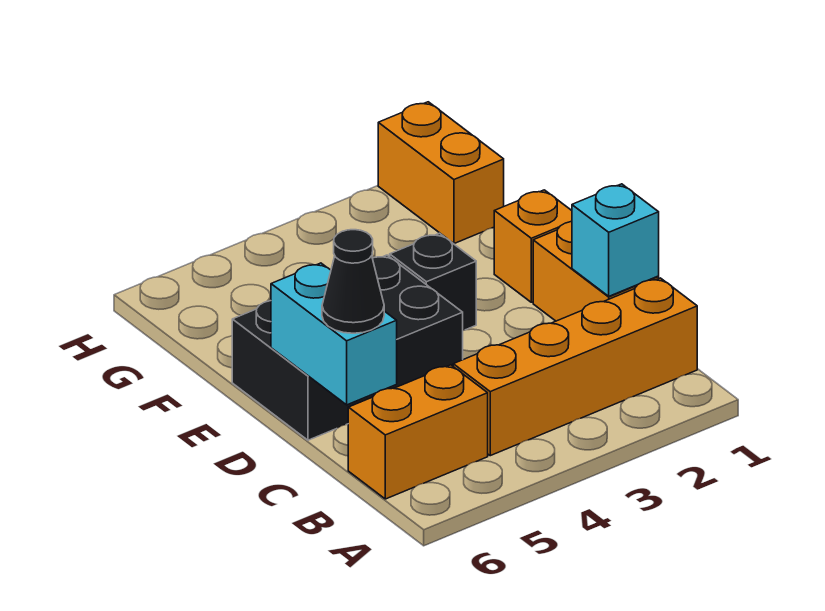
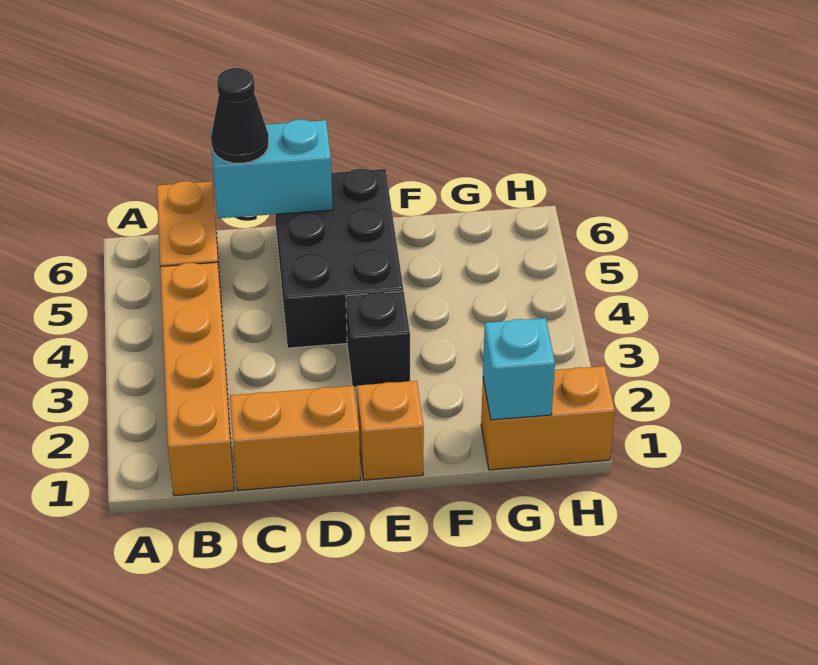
cyan 1x1 brick [572,184,659,296] -> cyan 1x1 brick moved to [483,318,555,420]

